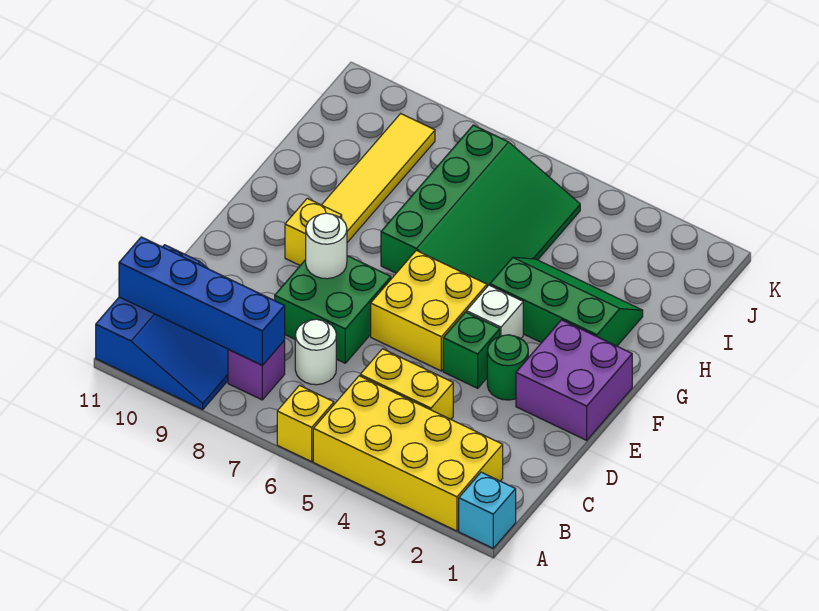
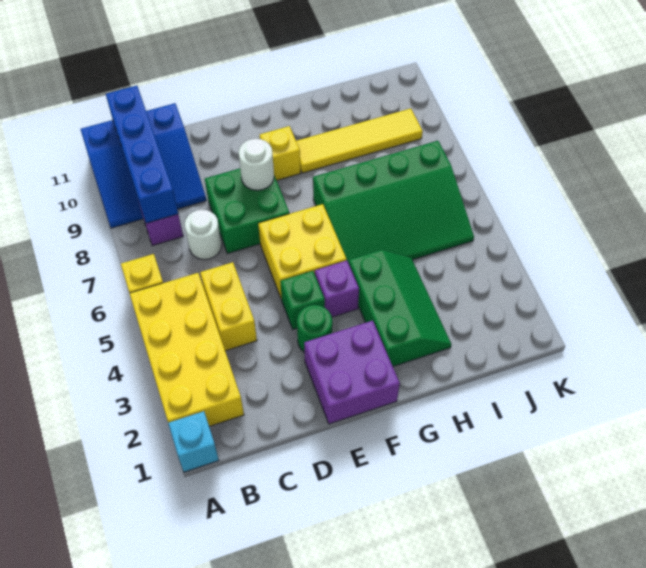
white 1x1 brick [467,285,523,339] -> purple 1x1 brick [315,260,359,317]

